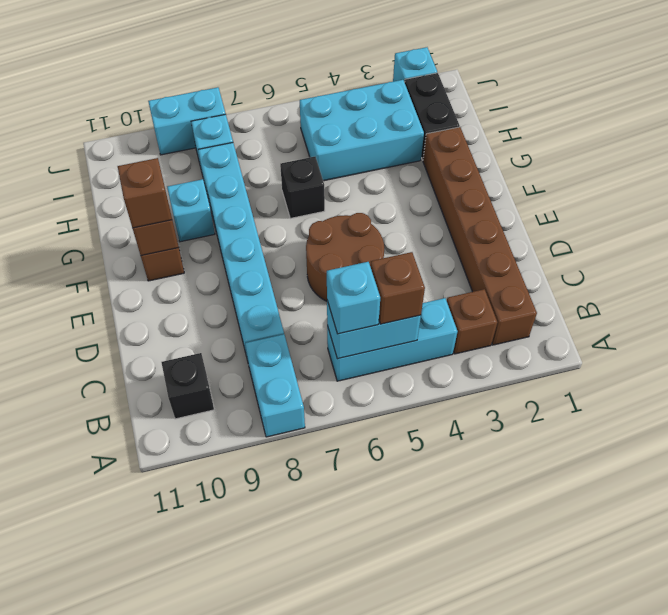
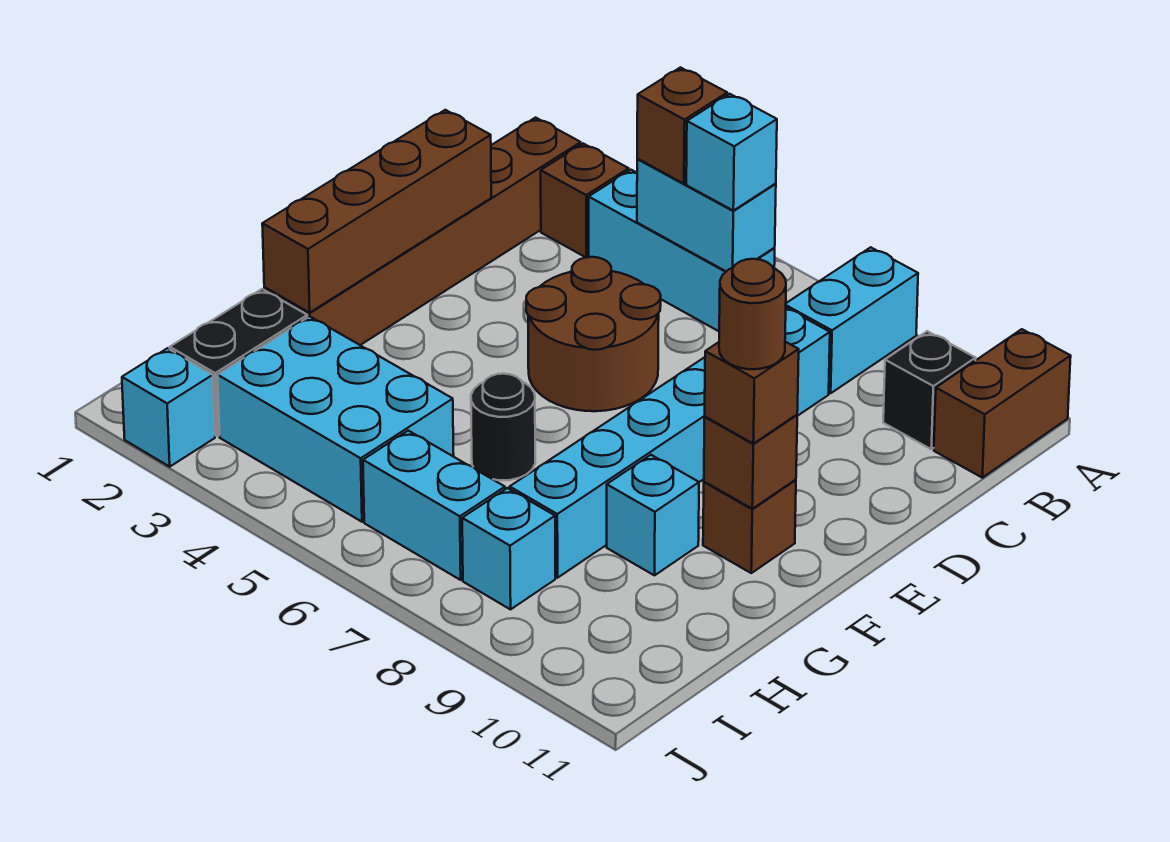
none -> brown 1x2 brick [934,329,1071,478]
none -> brown 1x4 brick [262,110,491,313]
none -> brown 1x1 round brick [719,259,786,369]
black 1x1 brick [280,157,325,218] -> black 1x1 round brick [471,374,535,480]
cyan 1x2 brick [148,87,226,155] -> cyan 1x2 brick moved to [363,431,505,580]

